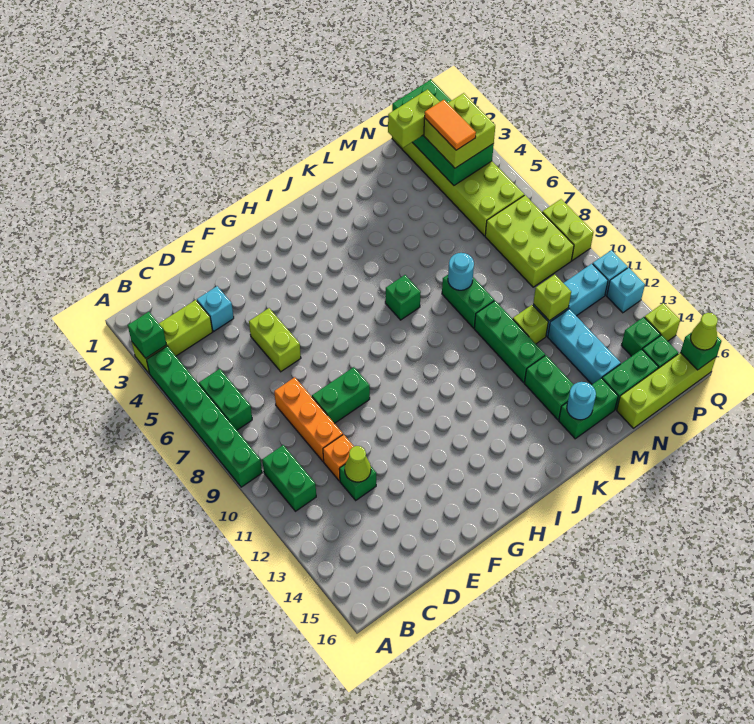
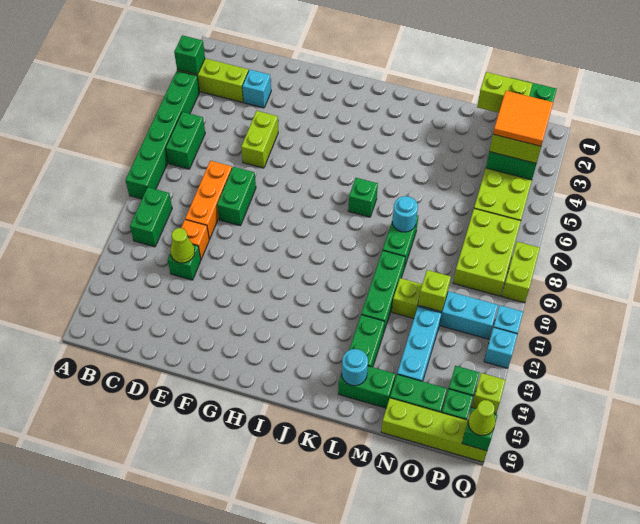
green 1x2 brick [312,367,370,423] -> green 1x2 brick turned to [217,167,256,226]
orange 1x2 tile [425,100,476,150] -> orange 2x2 tile [493,91,553,146]

